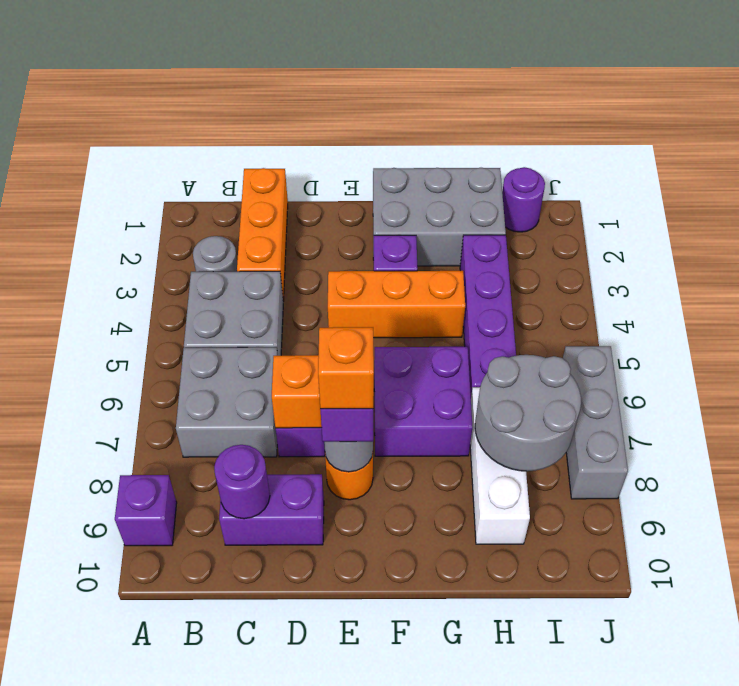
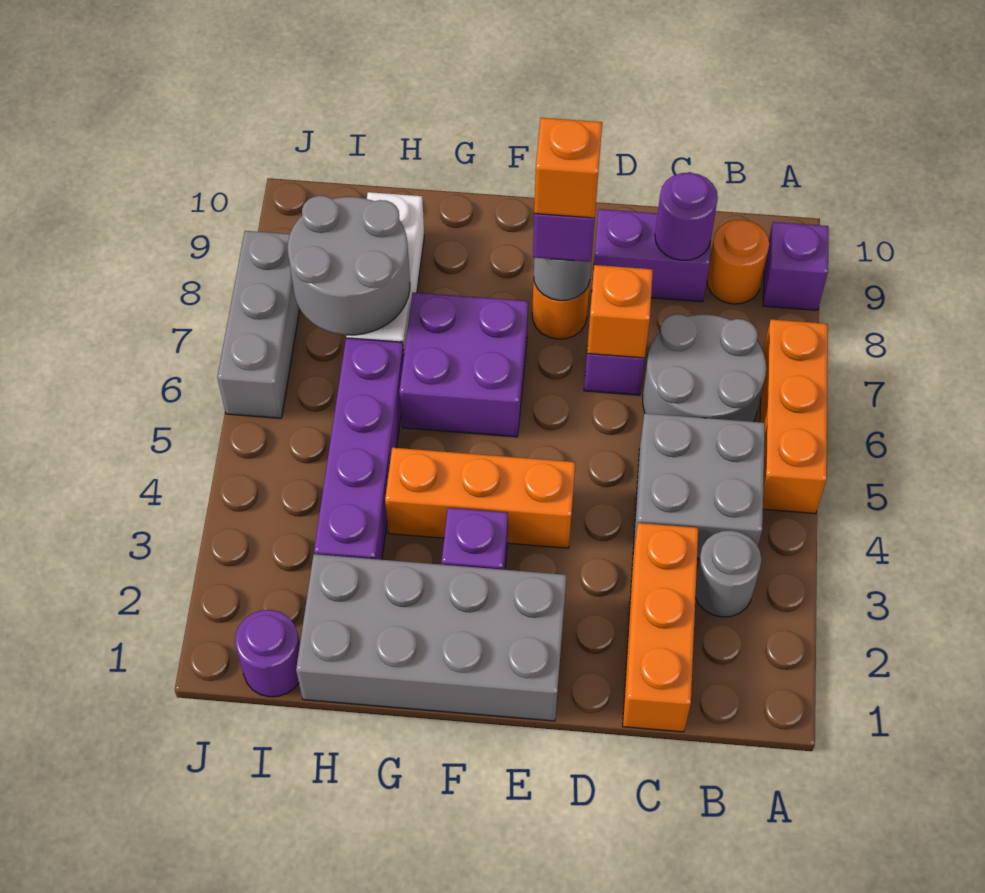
none -> orange 1x3 brick [760,319,828,514]
grey 2x2 brick [176,347,278,457] -> grey 2x2 round brick [643,314,766,422]
none -> orange 1x1 round brick [707,220,769,304]
grey 2x3 brick [373,168,506,266] -> grey 2x4 brick [296,554,567,721]

